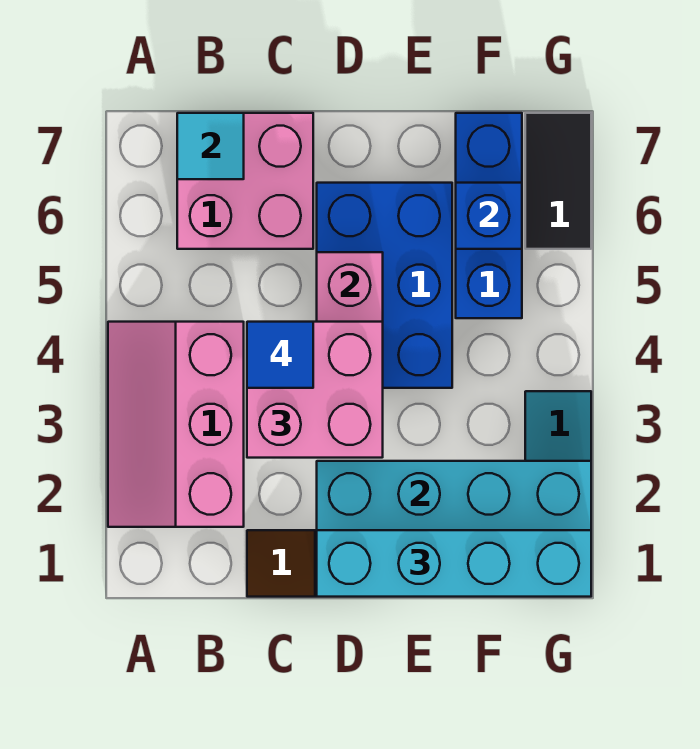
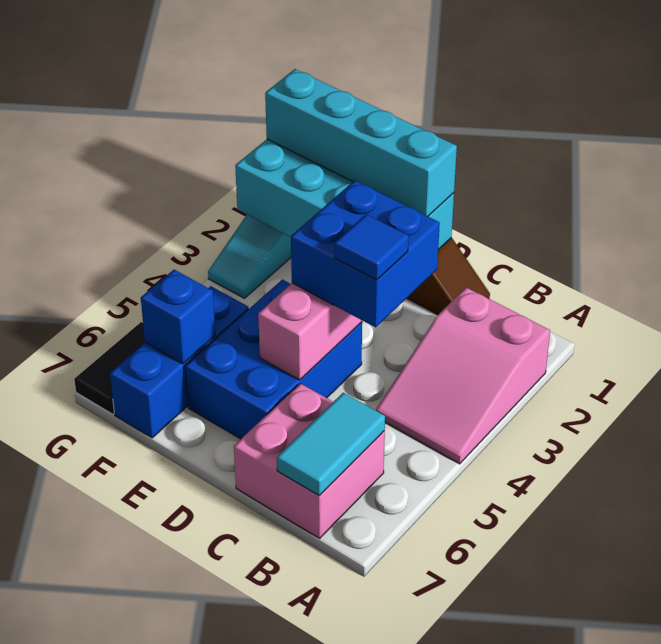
pink 2x3 slope [108,322,244,527] -> pink 2x3 slope turned to [376,287,550,464]
cyan 1x1 tile [177,113,244,179] -> cyan 1x2 tile [277,393,385,495]
pink 2x2 brick [247,322,383,458] -> blue 2x2 brick [291,181,440,327]

